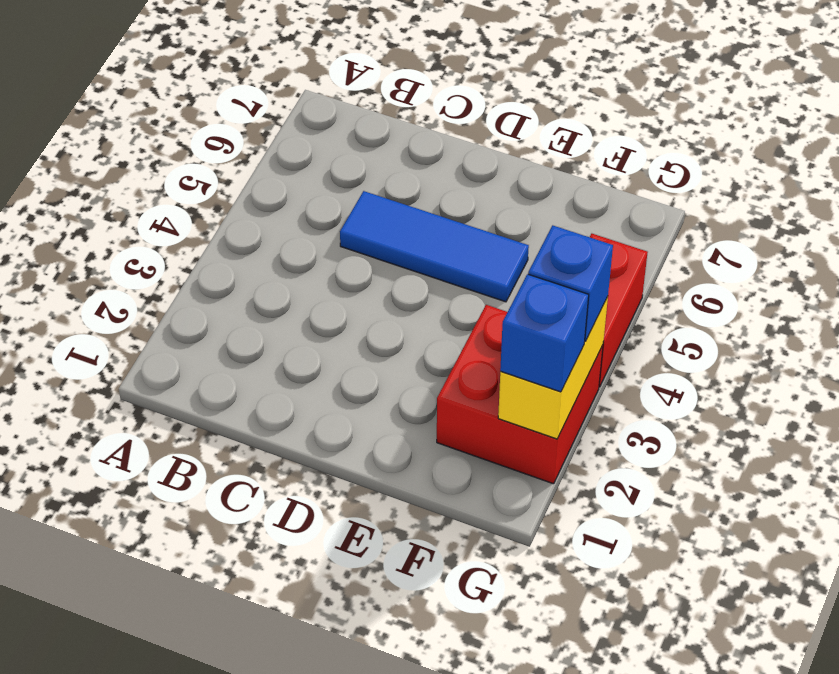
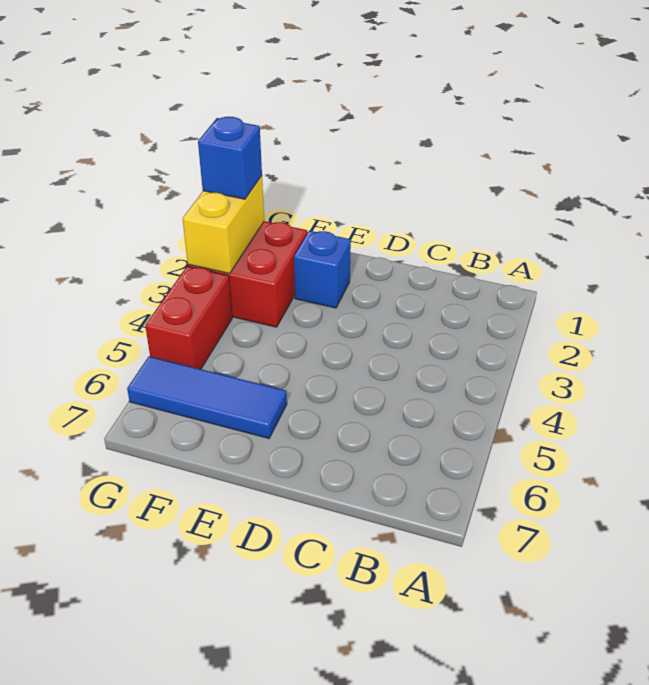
blue 1x3 tile [340,191,529,302] -> blue 1x3 tile moved to [127,356,287,438]
blue 1x1 brick [528,225,613,341] -> blue 1x1 brick moved to [294,231,351,308]

